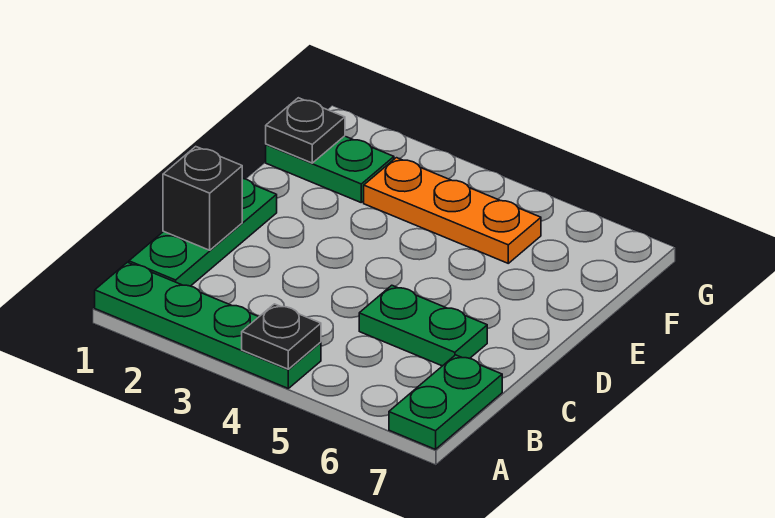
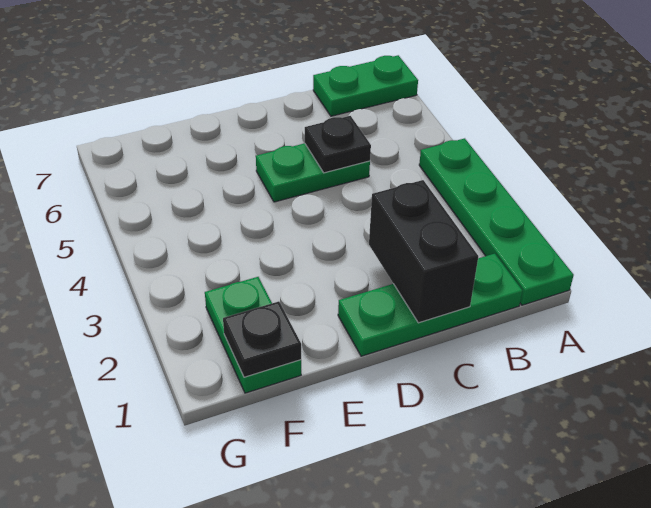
black 1x1 plate [242,304,321,369] -> black 1x1 plate moved to [305,116,371,173]
black 1x1 brick [163,147,242,250] -> black 1x2 brick [369,180,478,323]
green 1x2 plate [359,285,487,366] -> green 1x2 plate turned to [256,143,370,202]
orange 1x3 plate [364,158,541,263] -> none

